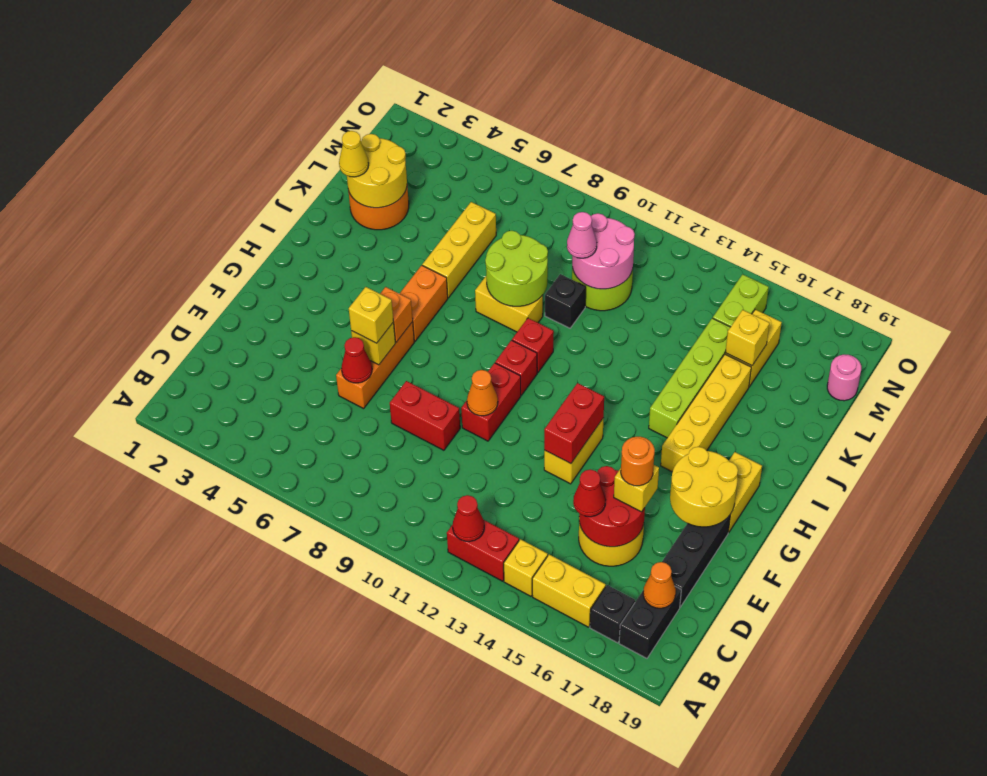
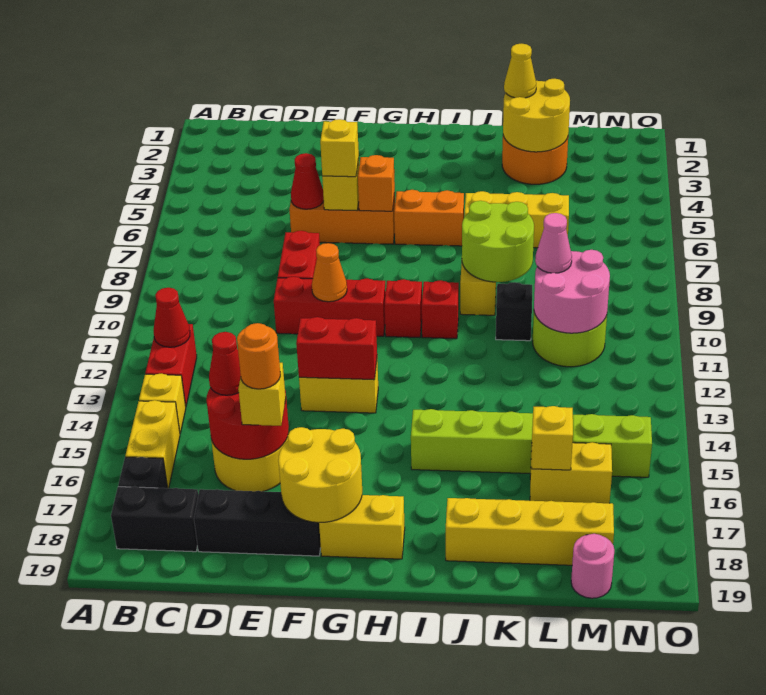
orange 1x1 cone [643,562,676,608] -> none
red 1x2 brick [461,363,521,441] -> red 1x3 brick [274,277,386,336]
yellow 1x4 brick [661,354,751,472] -> yellow 1x4 brick moved to [446,498,614,565]

